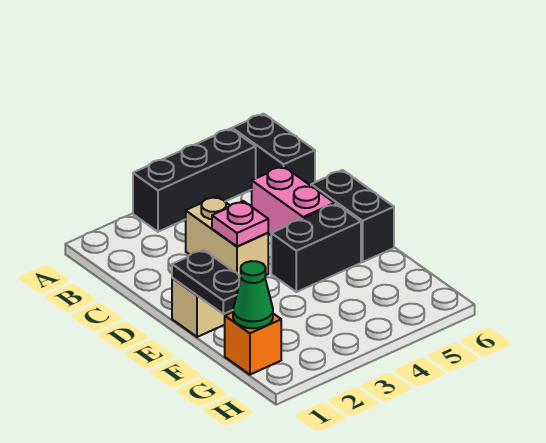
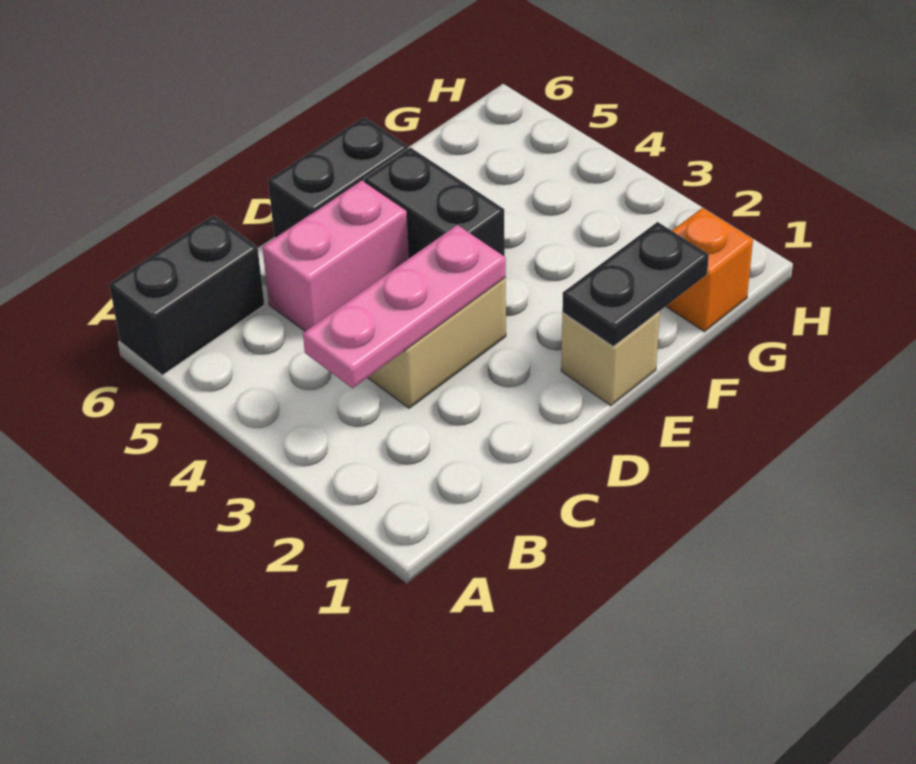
black 1x3 brick [133,129,256,232] -> none
pink 1x1 plate [212,201,268,246] -> pink 1x3 plate [303,225,506,388]
green 1x1 cone [233,261,273,328] -> none

